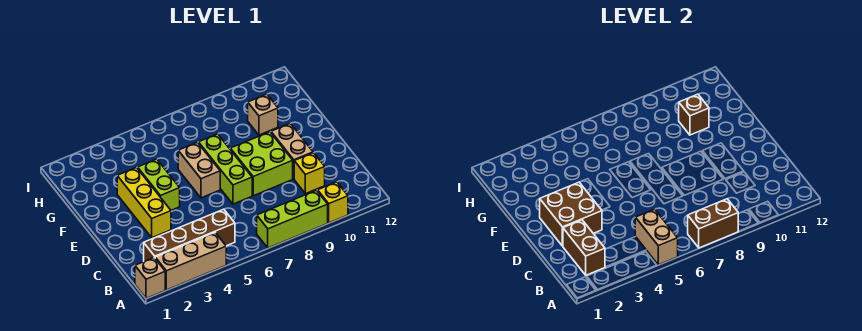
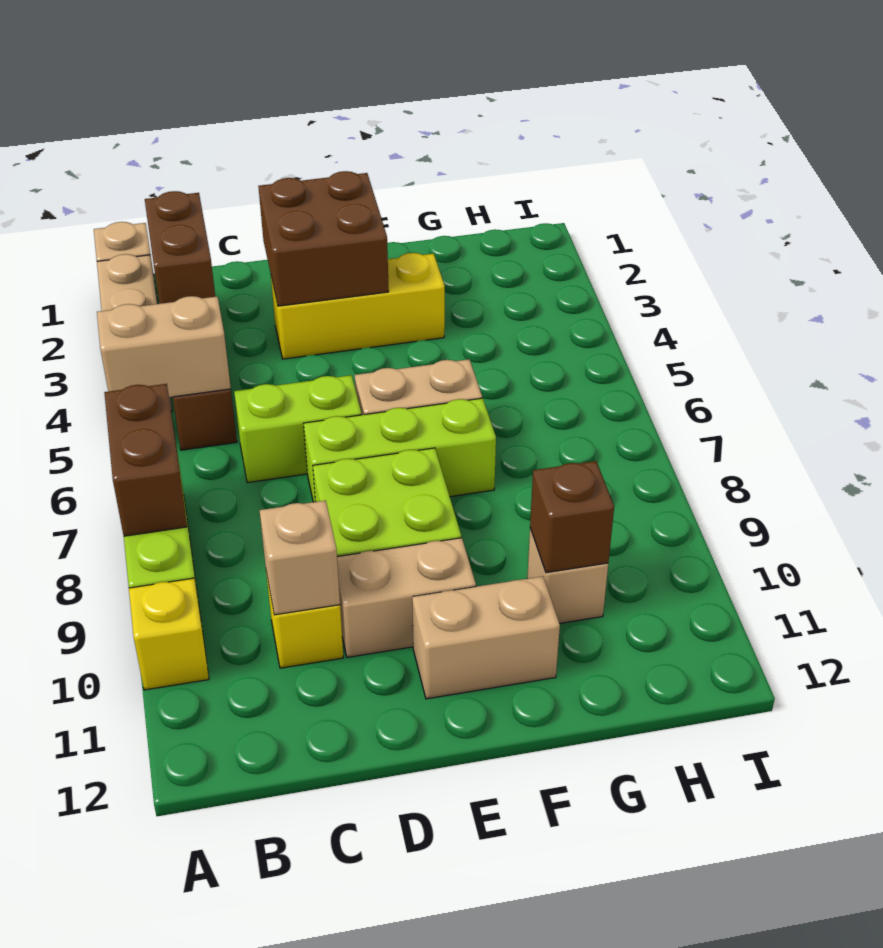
brown 1x2 brick [563,220,605,275] -> brown 1x2 brick turned to [145,191,215,304]
none -> tan 1x1 brick [260,500,340,615]
lime 1x2 brick [138,159,180,210] -> lime 1x2 brick moved to [234,375,362,483]
none -> tan 1x2 brick [412,576,560,699]

